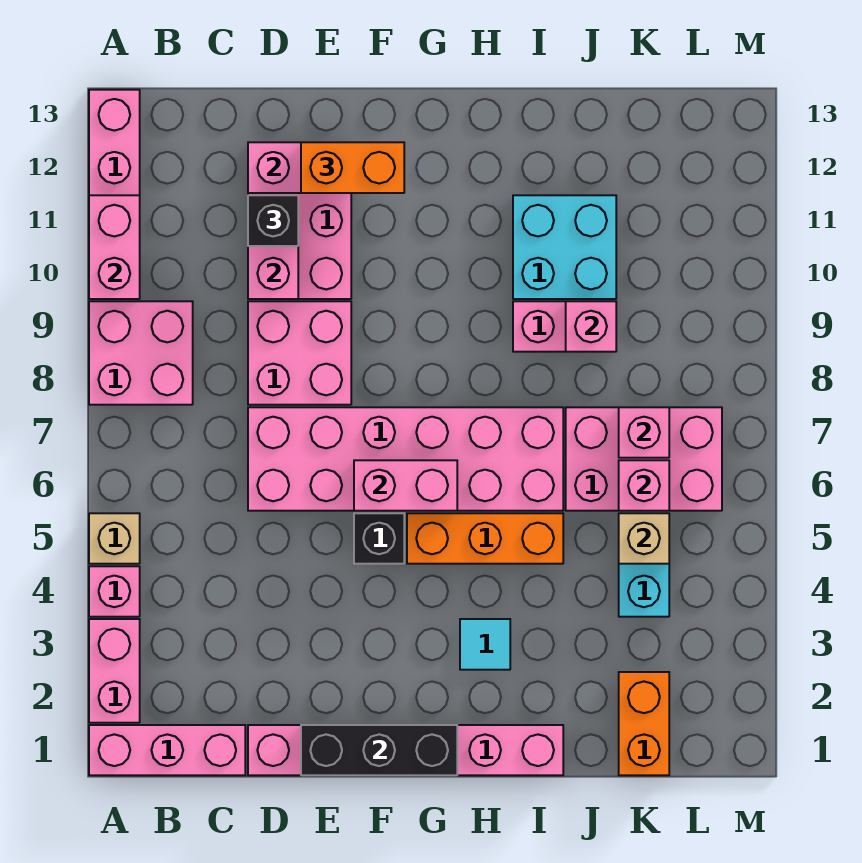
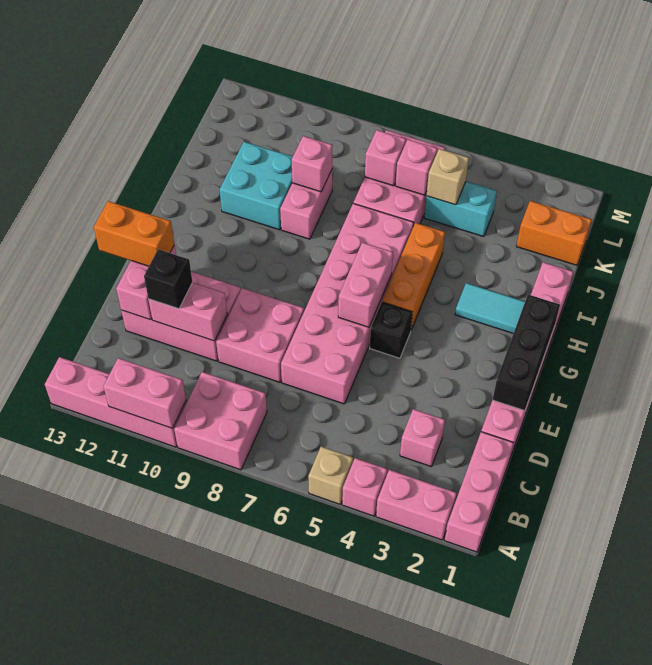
none -> pink 1x1 brick [400,409,445,467]
orange 1x2 brick [301,142,404,193] -> orange 1x2 brick turned to [94,201,174,266]
cyan 1x1 tile [460,619,510,670] -> cyan 1x2 tile [455,283,525,333]

